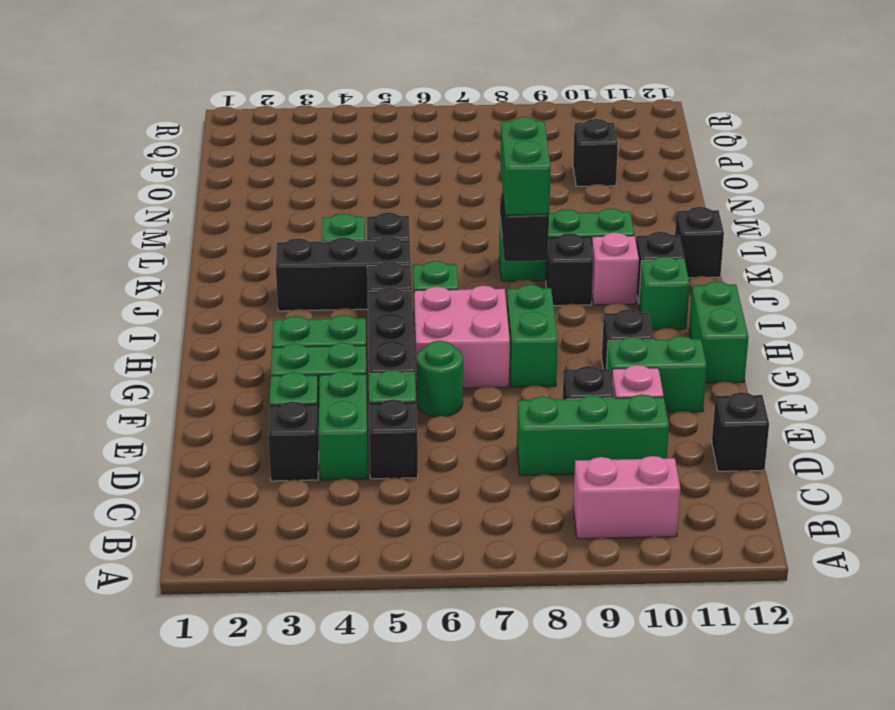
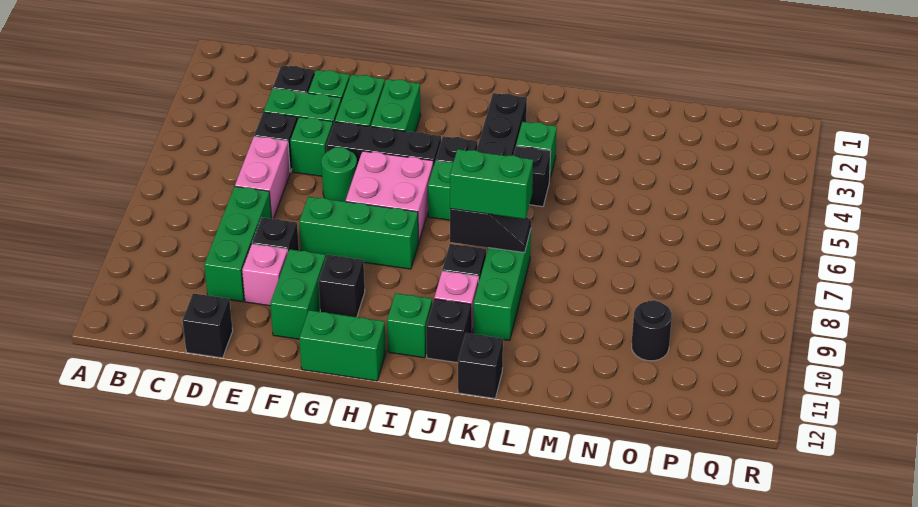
pink 1x2 brick [573,456,680,539] -> pink 1x2 brick moved to [235,136,290,219]
green 1x2 brick [507,285,558,387] -> green 1x3 brick [299,197,418,269]
black 1x1 brick [573,119,618,186] -> black 1x1 round brick [632,300,672,361]

